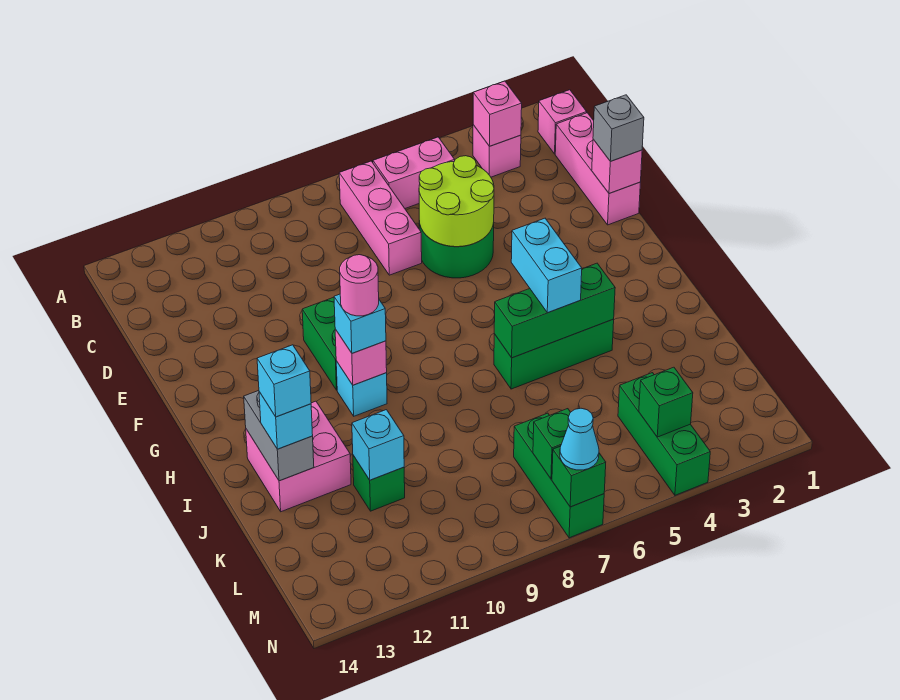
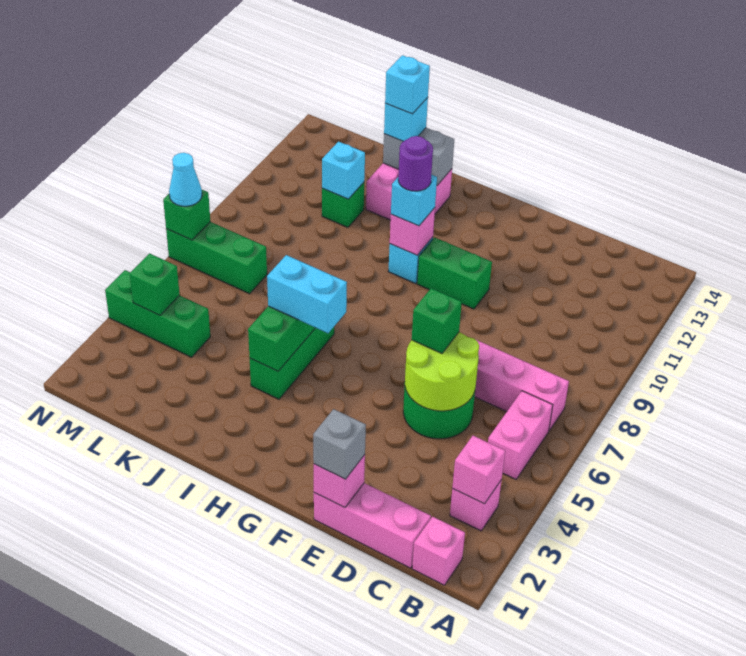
pink 1x1 round brick [340,255,379,316] -> purple 1x1 round brick [398,136,433,191]
green 1x1 brick [533,409,570,479] -> green 1x1 brick moved to [412,288,462,353]

